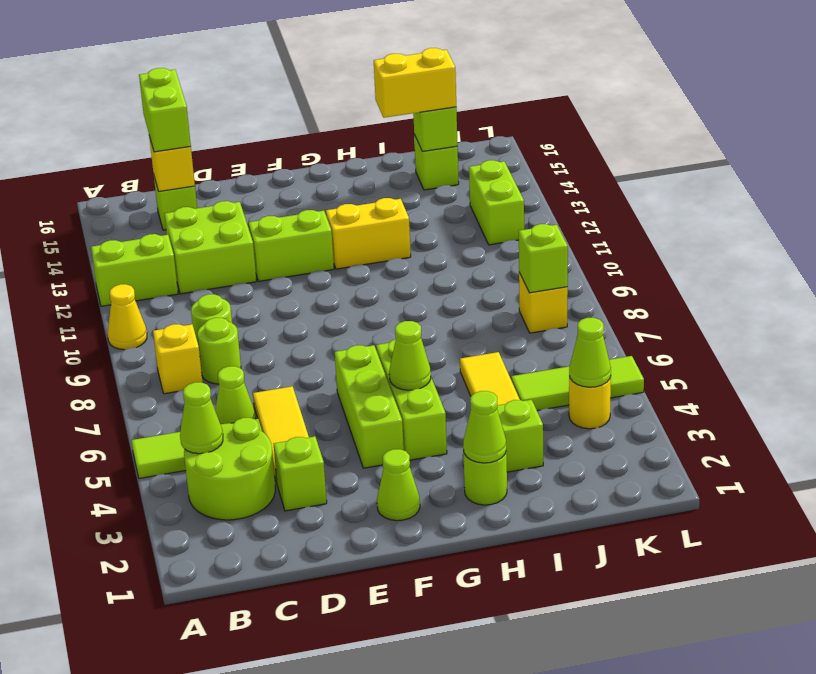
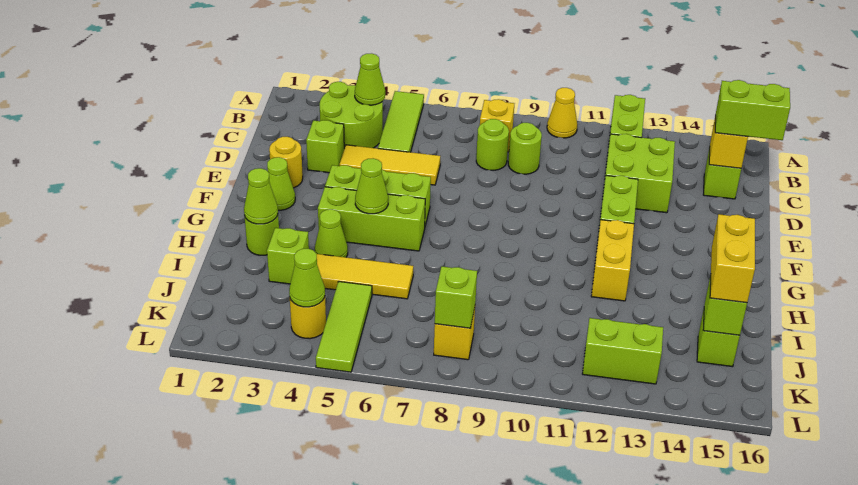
lime 1x1 cone [215,366,256,424] -> lime 1x1 cone moved to [315,209,348,257]
none -> yellow 1x1 round brick [269,137,303,188]

